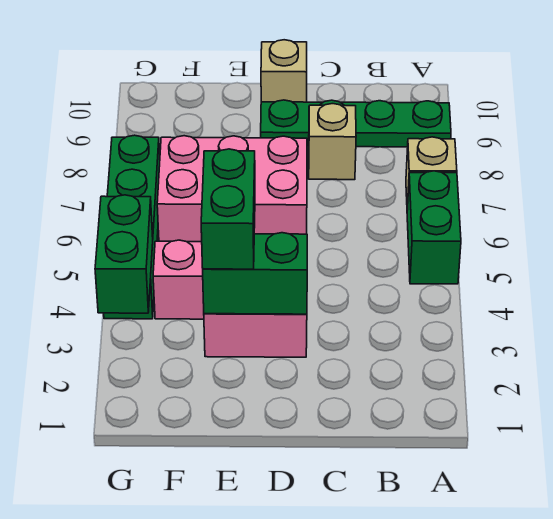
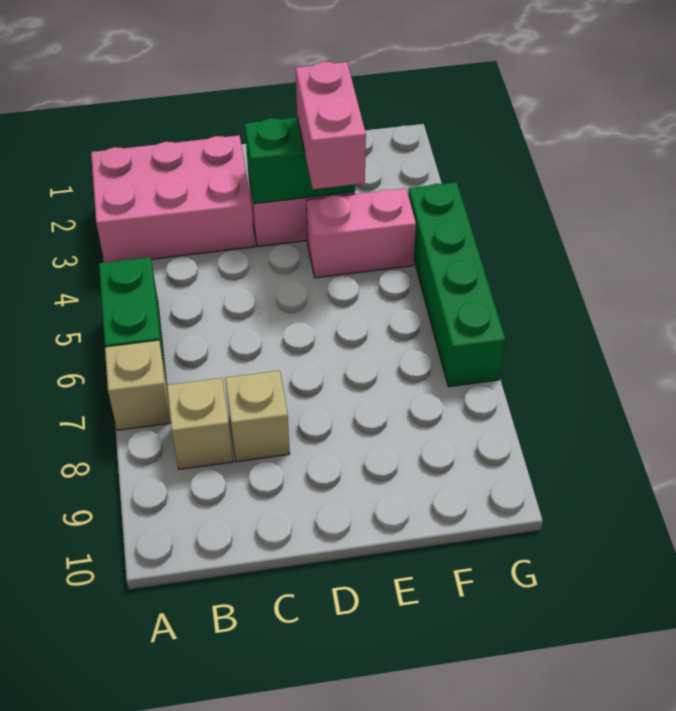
green 1x4 plate [261,100,451,147] -> none
pink 2x3 brick [157,136,307,242] -> pink 2x3 brick moved to [91,136,255,263]
tan 1x1 brick [261,40,307,102] -> tan 1x1 brick moved to [167,378,233,469]
green 1x2 brick [201,149,255,269] -> pink 1x2 brick [296,62,366,189]
green 1x2 brick [95,195,153,313] -> none

